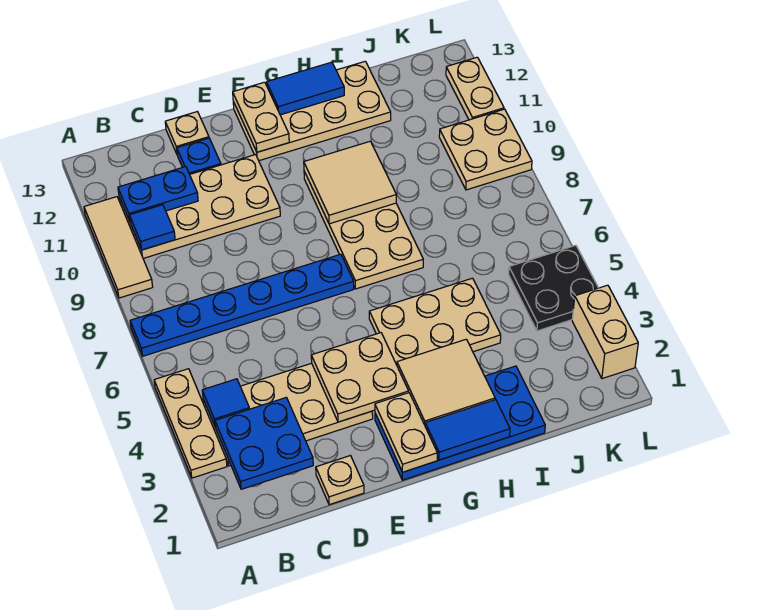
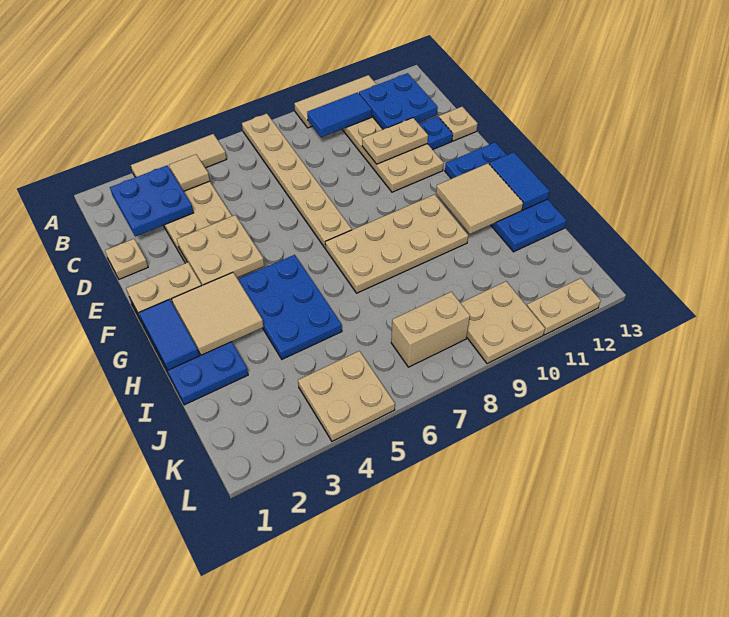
tan 1x3 plate [154,369,227,478] -> tan 1x3 tile [131,134,226,177]
blue 1x6 plate [130,254,354,356] -> tan 1x6 plate [242,114,352,248]
blue 1x1 tile [202,379,249,427] -> tan 1x1 tile [169,154,210,191]
blue 1x1 tile [130,205,175,250] -> blue 1x2 tile [307,92,372,137]
blue 1x2 plate [118,167,198,221] -> blue 2x2 plate [359,73,438,129]
tan 2x4 plate [233,61,391,161] -> blue 2x4 plate [445,142,566,252]
tan 1x2 plate [233,82,289,152] -> tan 1x2 plate moved to [362,118,428,164]
tan 2x3 plate [369,278,501,365] -> blue 2x3 plate [238,255,342,359]
tan 2x2 tile [304,141,396,224] -> tan 2x2 tile moved to [436,163,523,234]
black 2x2 plate [509,245,598,331] -> tan 2x2 plate [298,351,395,441]
tan 1x2 brick [572,285,638,379] -> tan 1x2 brick moved to [391,292,470,367]

